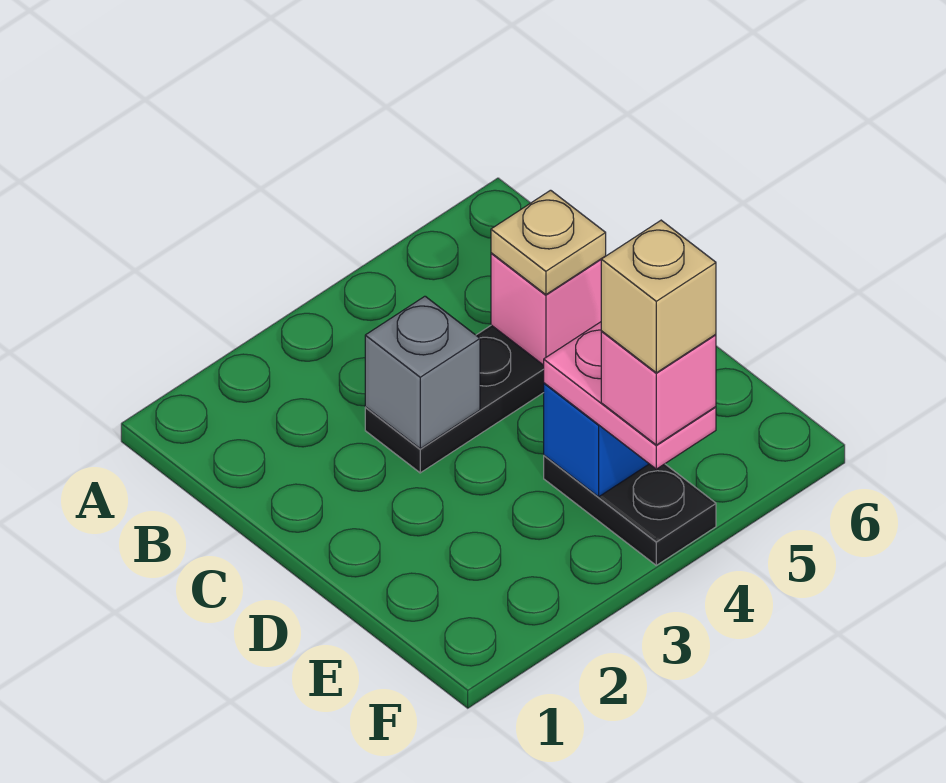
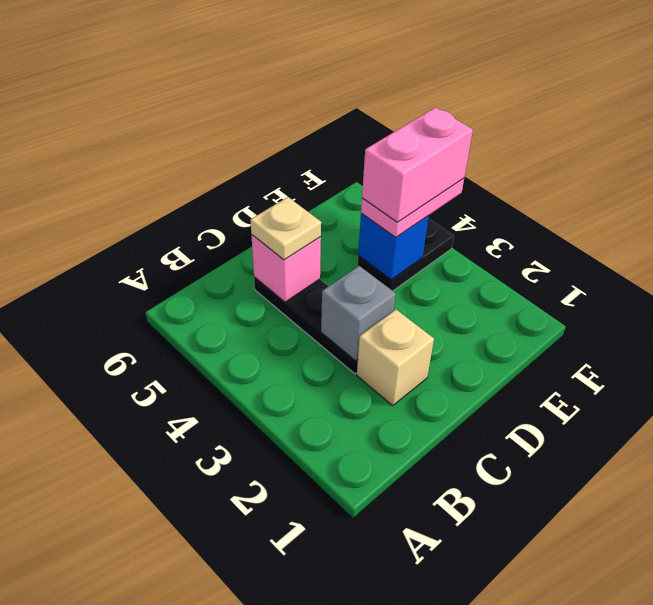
pink 1x1 brick [601,332,716,445] -> pink 1x2 brick [362,107,473,222]
tan 1x1 brick [601,220,716,373] -> tan 1x1 brick moved to [357,310,434,406]

